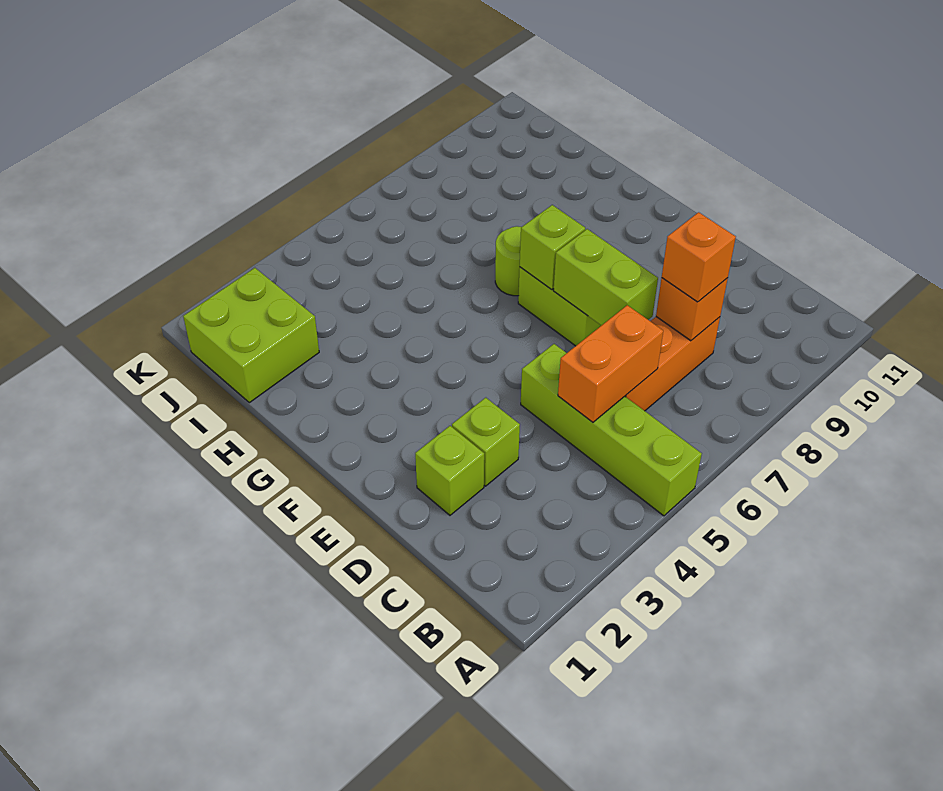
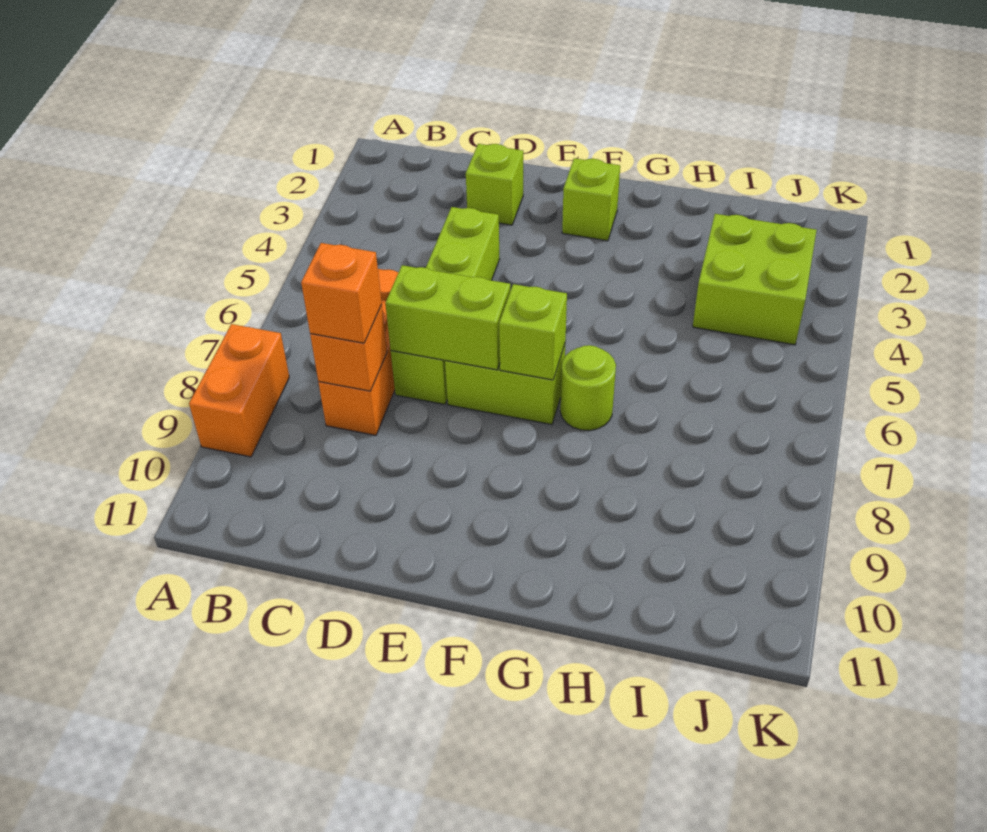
lime 1x4 brick [521,344,702,516] -> lime 1x4 brick turned to [391,207,500,404]
orange 1x2 brick [558,305,663,422] -> orange 1x2 brick moved to [189,324,289,457]
lime 1x1 brick [452,398,520,486] -> lime 1x1 brick moved to [562,158,620,241]
lime 2x2 brick [183,268,319,403] -> lime 2x2 brick moved to [693,214,817,345]

